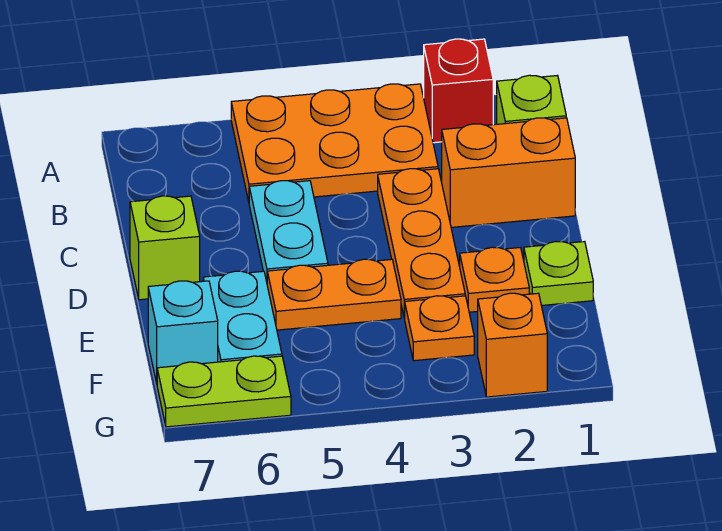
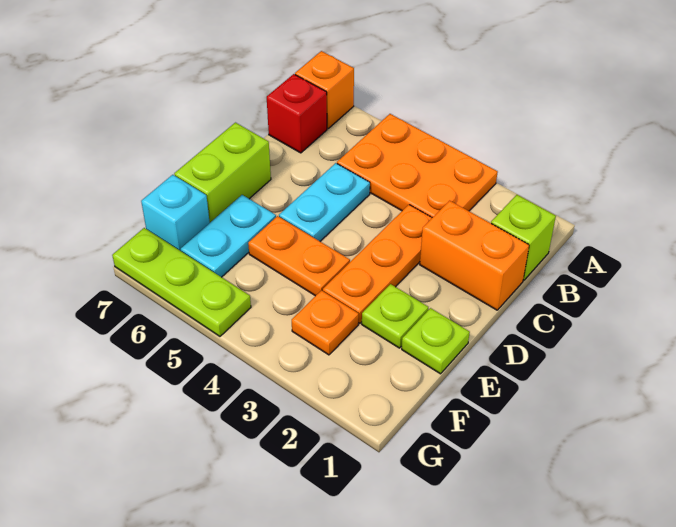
red 1x1 brick [424,39,493,143] -> red 1x1 brick moved to [267,74,327,153]
lime 1x1 brick [130,196,200,300] -> lime 1x2 brick [174,123,271,222]
orange 1x1 plate [460,247,529,312] -> lime 1x1 plate [362,284,428,348]
orange 1x1 brick [478,293,547,397] -> orange 1x1 brick moved to [295,51,354,128]
lime 1x2 plate [157,356,291,427] -> lime 1x3 plate [112,228,251,336]

